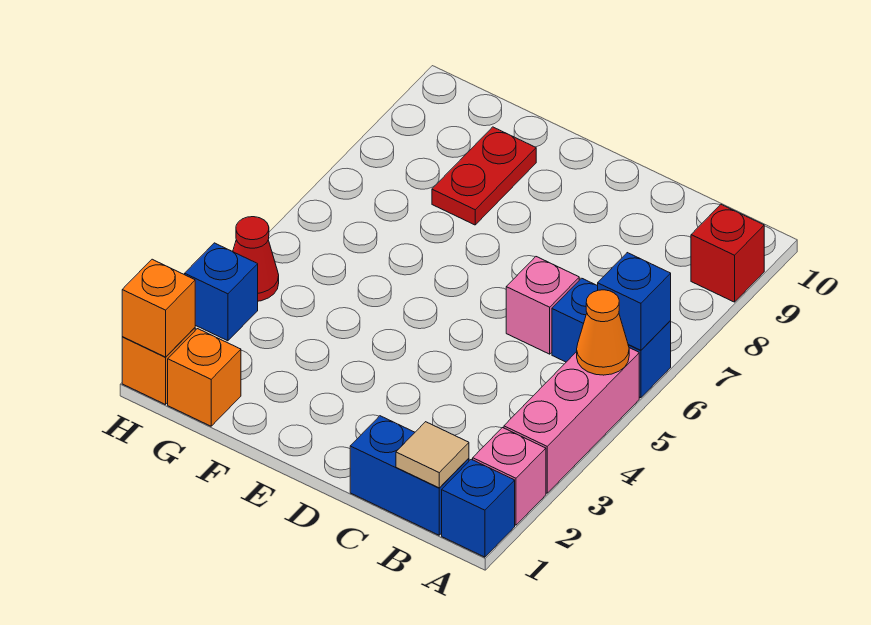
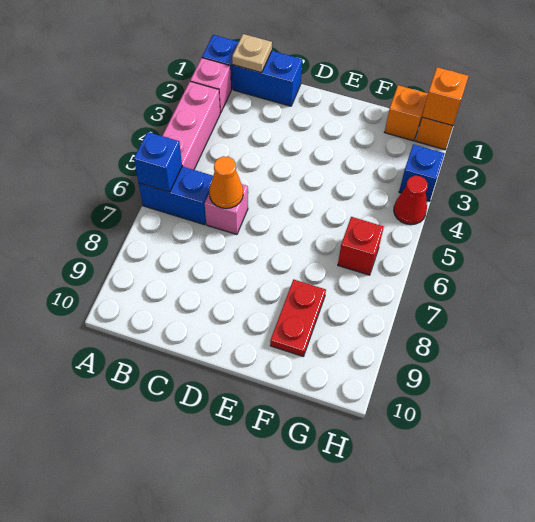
orange 1x1 cone [577,290,629,375] -> orange 1x1 cone moved to [209,156,243,209]
red 1x1 brick [691,205,764,302] -> red 1x1 brick moved to [338,217,384,275]
tan 1x1 tile [396,422,469,488] -> tan 1x1 plate [232,34,272,73]

